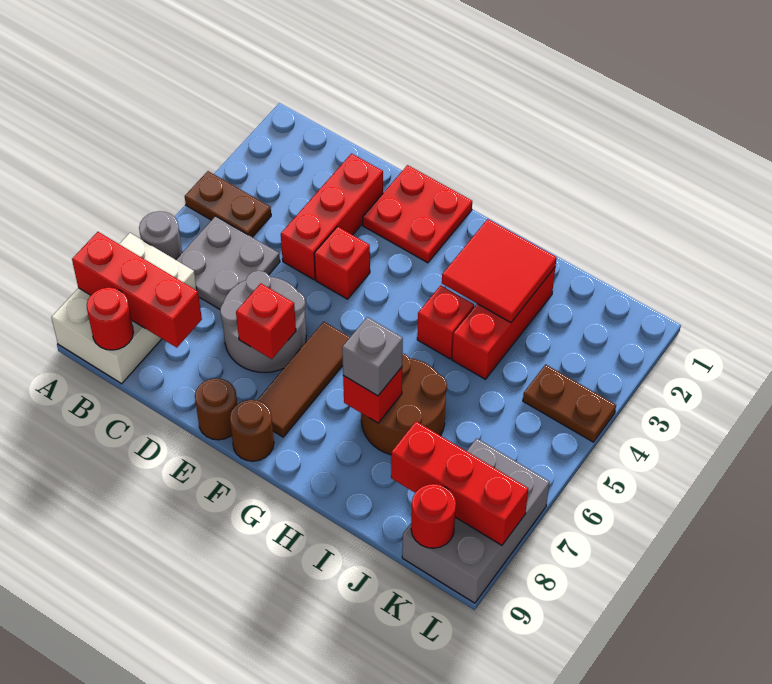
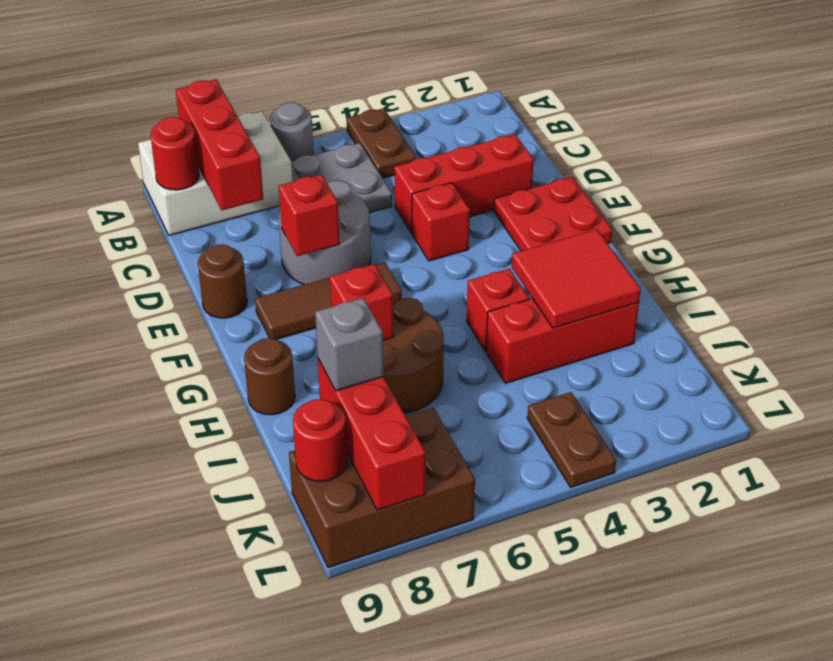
brown 1x1 round brick [230,400,274,461] -> brown 1x1 round brick moved to [244,338,295,415]
grey 1x1 brick [342,317,403,396] -> grey 1x1 brick moved to [315,298,384,391]
grey 2x3 brick [402,438,549,603] -> brown 2x3 brick [289,407,475,568]

